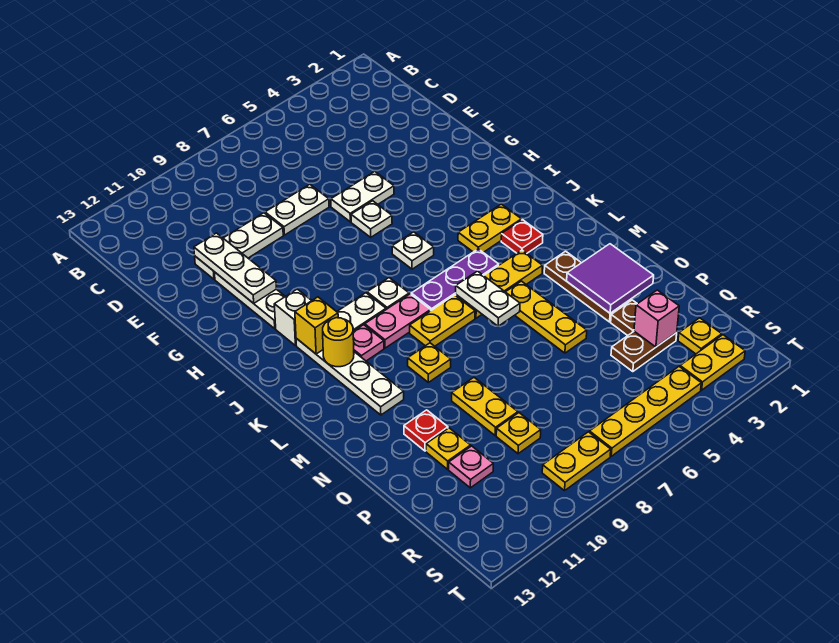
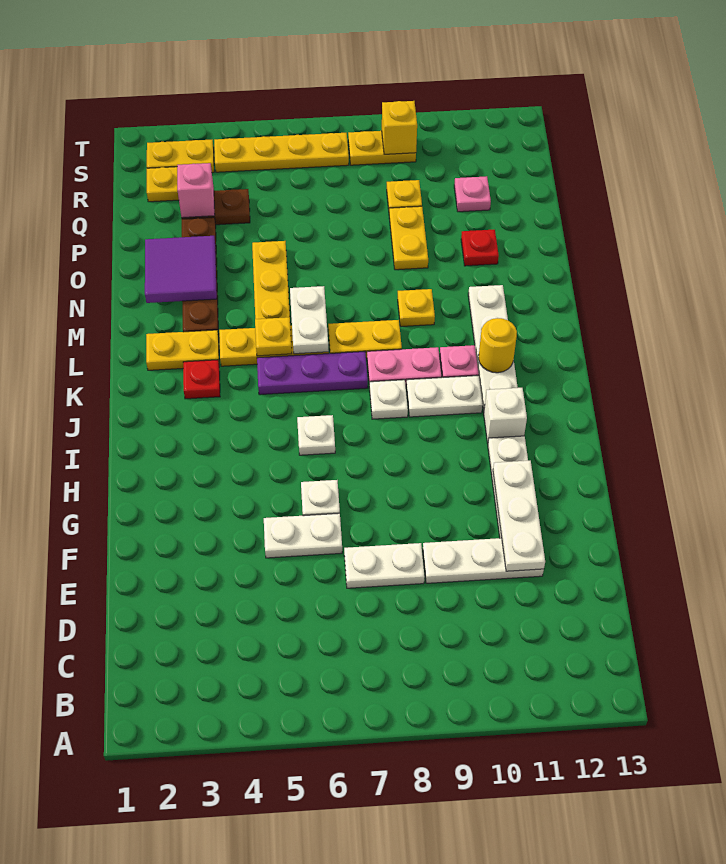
yellow 1x2 plate [458,204,521,252] -> yellow 1x2 plate moved to [146,330,219,370]
yellow 1x1 brick [295,297,338,354] -> yellow 1x1 brick moved to [382,101,417,154]
yellow 1x1 plate [426,428,471,469] -> yellow 1x1 plate moved to [255,317,292,356]

